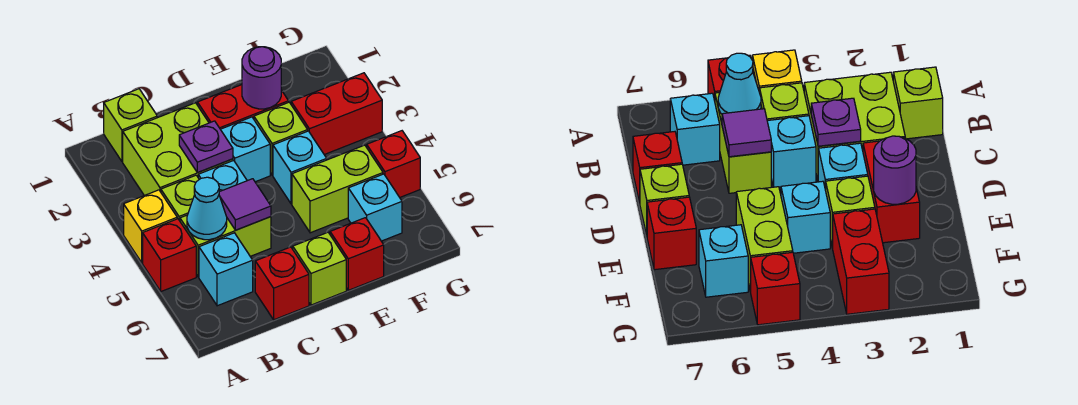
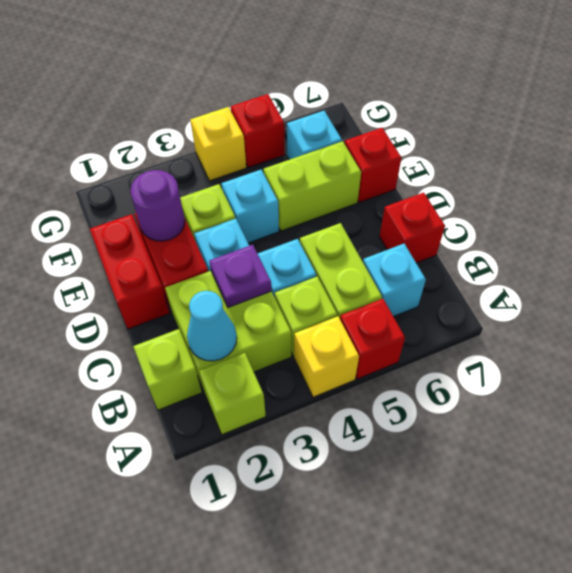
cyan 1x1 cone [187,177,227,240] -> cyan 1x1 cone moved to [187,291,237,361]
purple 1x1 tile [219,179,271,230] -> none
lime 1x1 brick [293,232,346,305] -> lime 1x1 brick moved to [199,353,266,435]
lime 1x2 brick [292,145,383,233] -> lime 1x2 brick turned to [263,141,361,231]
red 1x2 brick [291,73,382,155] -> red 1x2 brick moved to [90,214,169,329]
none -> yellow 1x1 brick [190,107,246,181]

